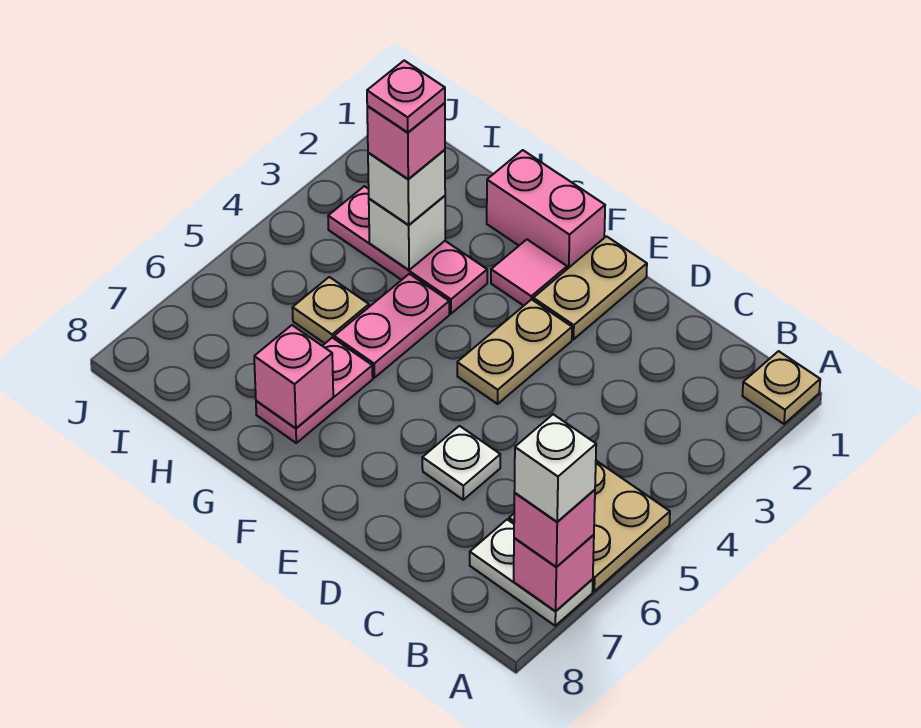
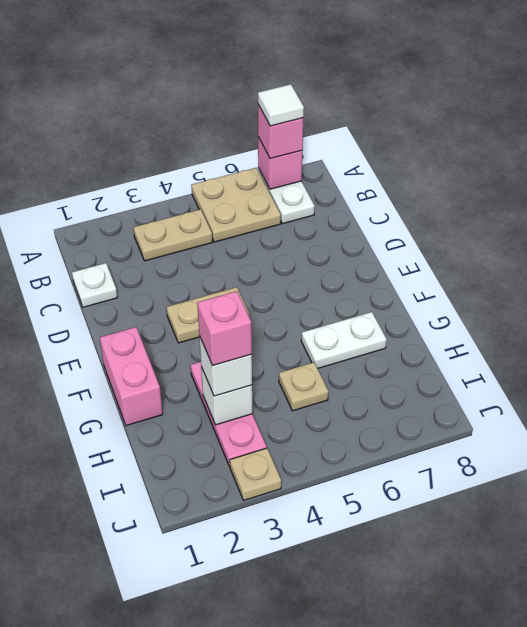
tan 1x1 plate [742,351,820,424] -> tan 1x1 plate moved to [230,448,281,500]
white 1x1 brick [514,414,596,522] -> white 1x1 tile [258,84,304,126]
white 1x1 plate [422,426,500,500] -> white 1x1 plate moved to [72,263,117,307]
tan 1x2 plate [533,236,647,339] -> tan 1x2 plate moved to [133,209,212,261]
pink 1x1 tile [491,240,567,306] -> none
pink 1x2 plate [334,274,449,378] -> none
pink 1x2 plate [256,338,373,443] -> white 1x2 plate [301,312,387,369]
pink 1x1 brick [254,325,333,428] -> none
pink 1x1 plate [367,61,445,132] -> none

